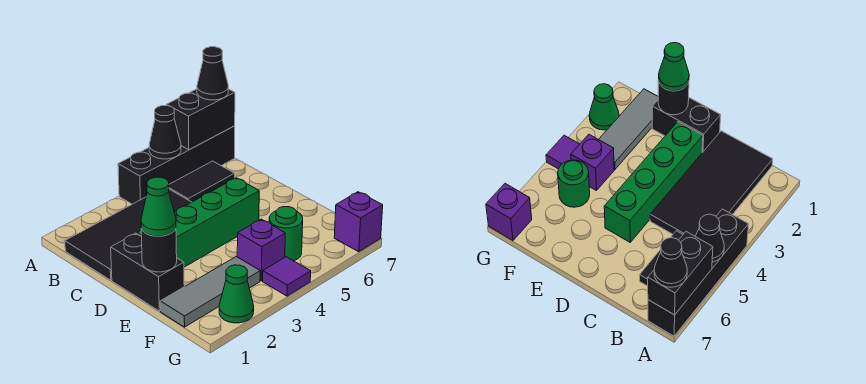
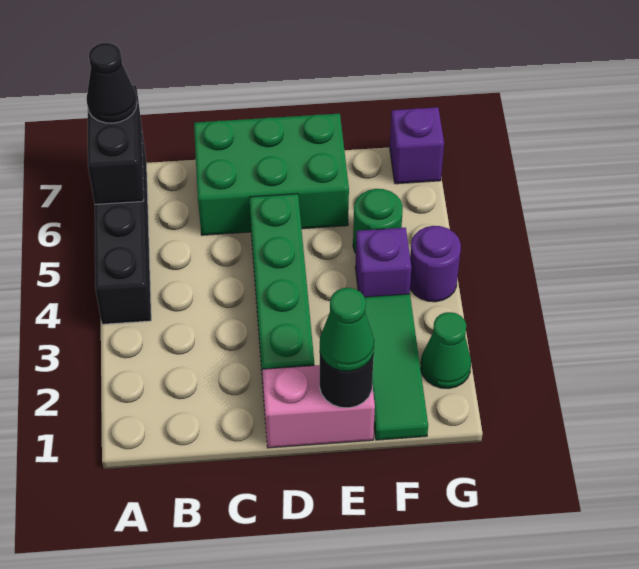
black 1x1 cone [149,106,181,159] -> none
black 2x4 tile [65,189,191,280] -> none
black 1x2 tile [169,161,235,202] -> none
none -> green 2x3 brick [194,113,349,235]
black 1x2 brick [111,233,184,311] -> pink 1x2 brick [262,365,375,448]
grey 1x3 tile [160,257,260,327] -> green 1x3 tile [365,294,428,440]
purple 1x1 tile [263,257,311,296] -> purple 1x1 round brick [410,226,461,302]

